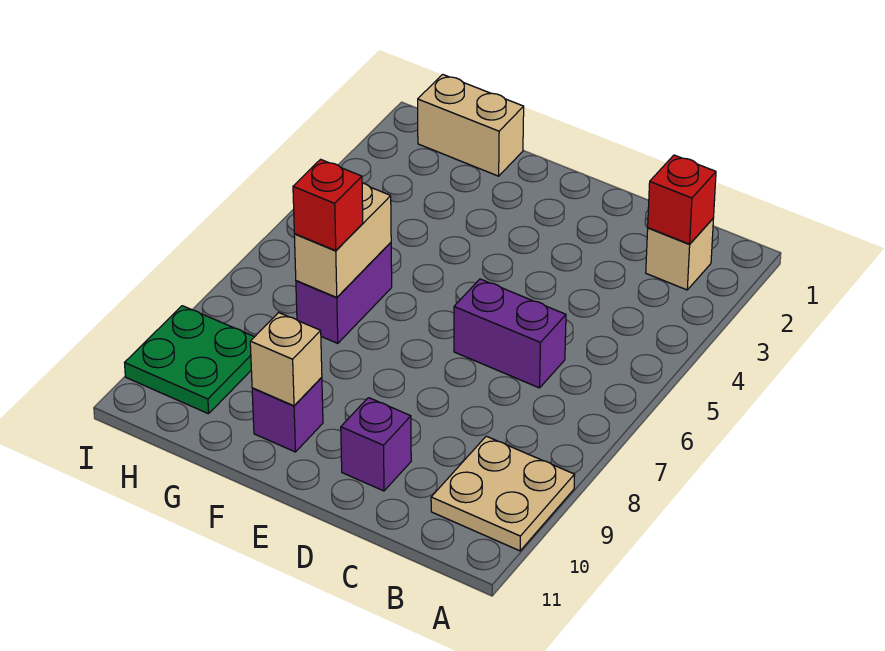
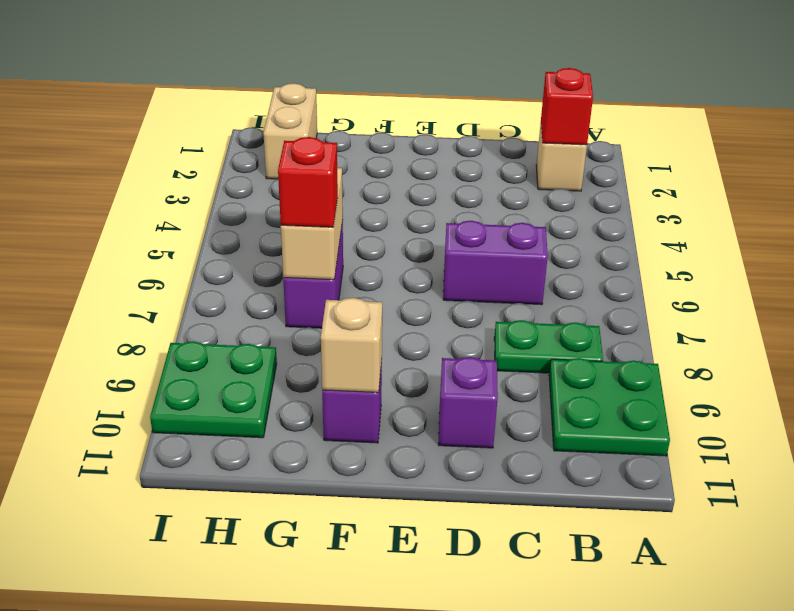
tan 2x2 plate [431,436,575,551] -> green 2x2 plate [549,358,670,456]
none -> green 1x2 plate [494,320,603,373]
tan 1x2 brick [418,74,524,176] -> tan 1x2 brick turned to [264,83,317,179]

